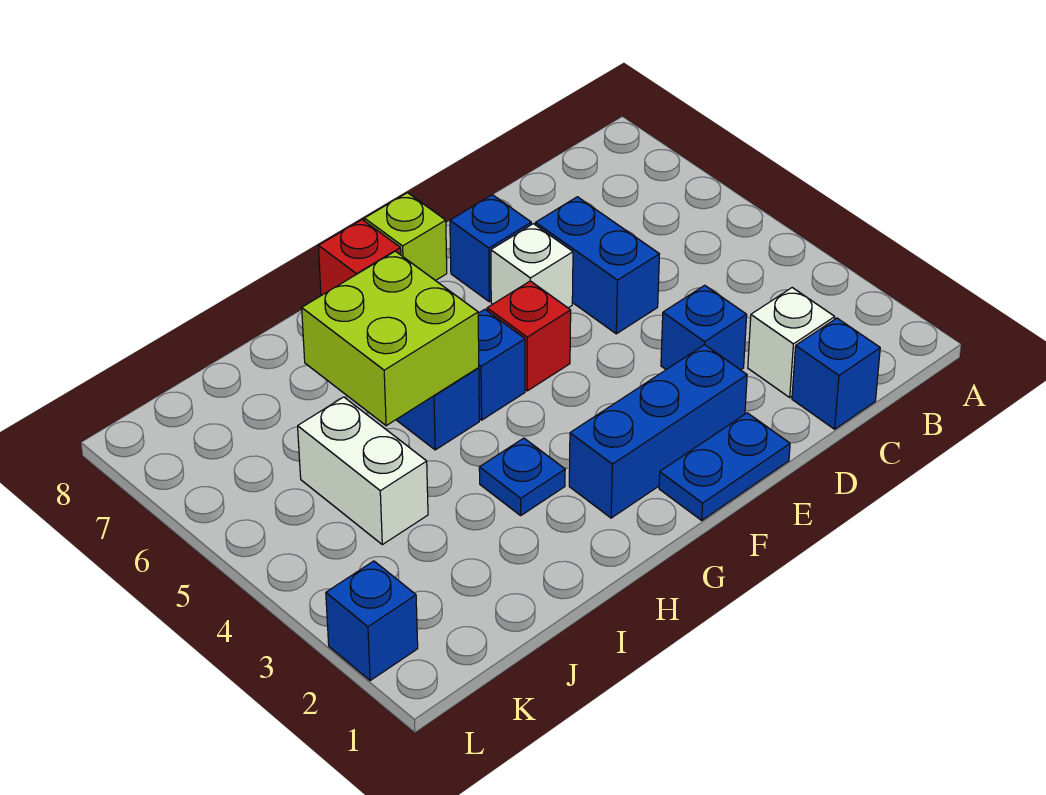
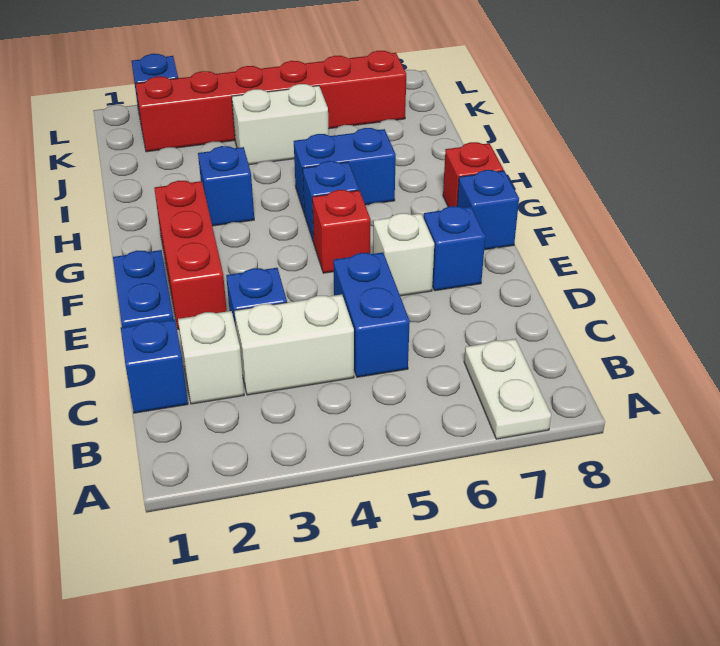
none -> white 1x2 plate [464,339,551,439]
none -> white 1x2 brick [234,294,354,395]
blue 1x2 brick [535,197,659,334] -> blue 1x2 brick turned to [333,252,410,377]
blue 1x3 brick [569,345,747,518] -> red 1x3 brick [154,181,227,329]
lime 1x1 brick [364,193,447,281] -> blue 1x1 brick [457,170,519,250]
blue 1x1 plate [479,438,565,515] -> blue 1x1 brick [198,146,254,226]
lime 2x2 brick [302,251,479,426] -> none
none -> red 1x6 brick [135,51,406,152]

